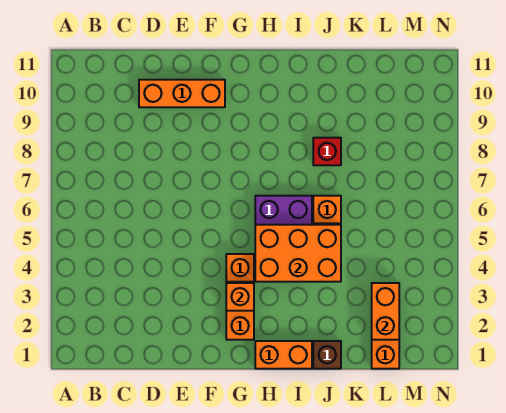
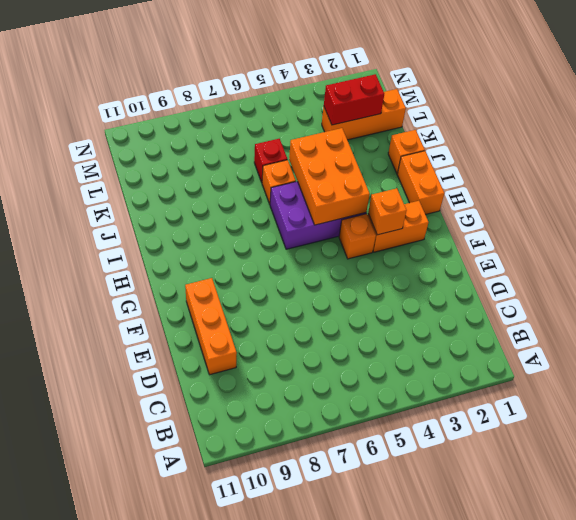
brown 1x1 brick [313,341,341,369] -> orange 1x1 brick [388,130,425,174]
red 1x1 brick [313,138,341,165] -> red 1x1 brick moved to [254,139,287,182]
orange 1x2 brick [372,283,399,340] -> red 1x2 brick [324,74,384,125]

